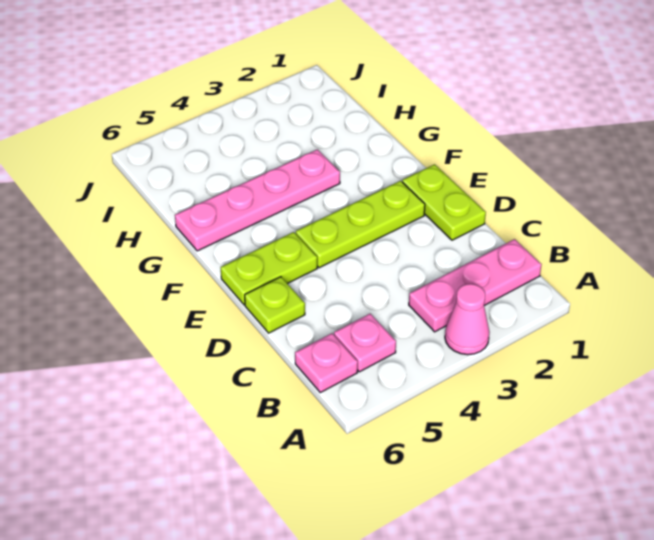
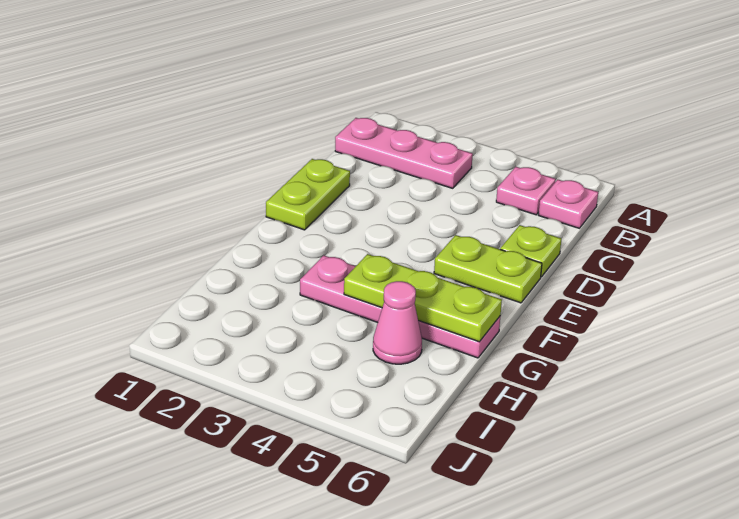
pink 1x1 cone [445,284,489,355] -> pink 1x1 cone moved to [373,281,422,364]
lime 1x3 plate [296,181,425,268] -> lime 1x3 plate moved to [344,254,502,342]

